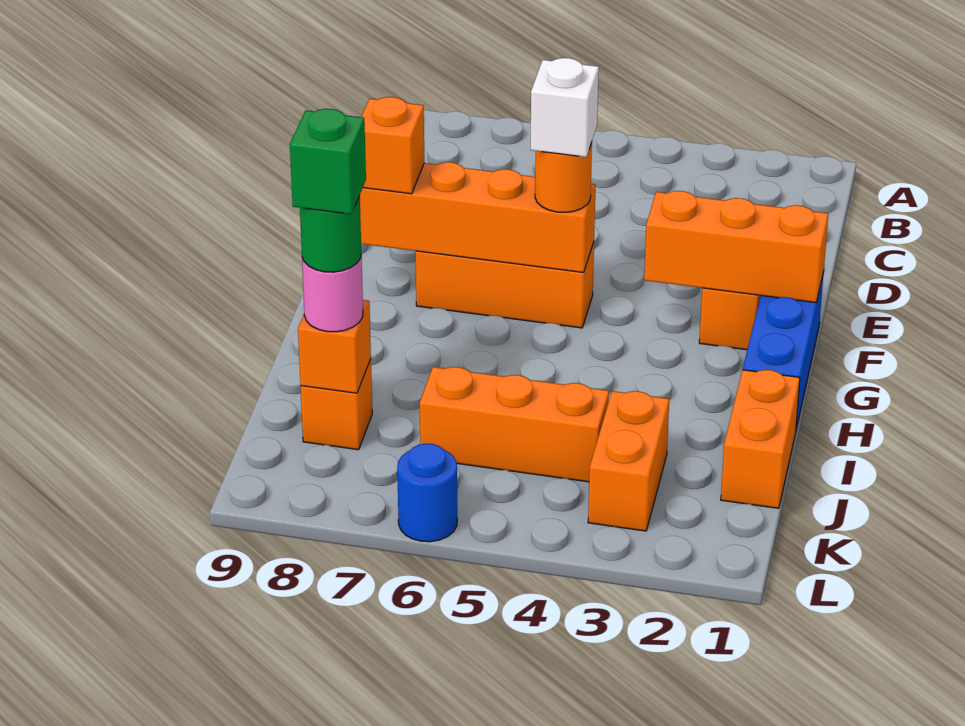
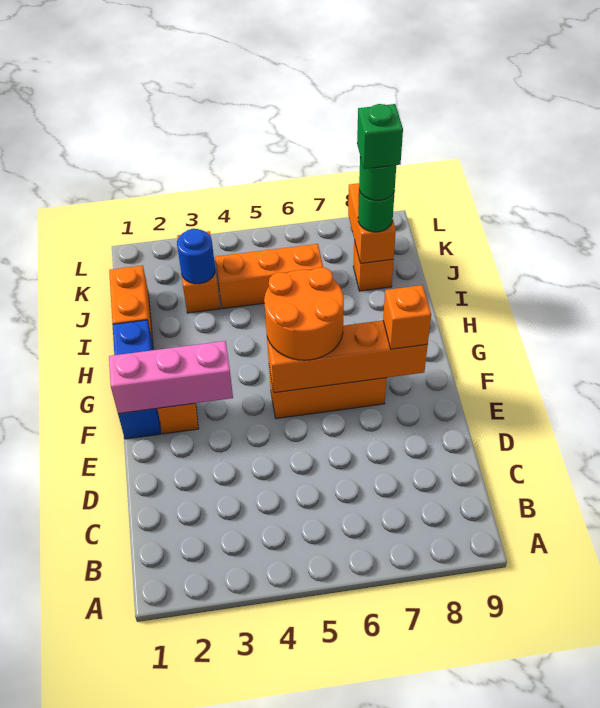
orange 1x3 brick [644,191,828,303] -> pink 1x3 brick [109,341,233,414]
orange 1x1 round brick [535,142,592,212] -> orange 2x2 round brick [264,267,344,360]
white 1x1 brick [530,58,599,157] -> none
orange 1x1 brick [298,300,371,393] -> orange 1x2 brick [348,183,396,263]
pink 1x1 round brick [302,255,363,332] -> green 1x1 round brick [358,191,395,232]
blue 1x1 round brick [397,444,457,542] -> blue 1x1 round brick moved to [177,229,215,284]

